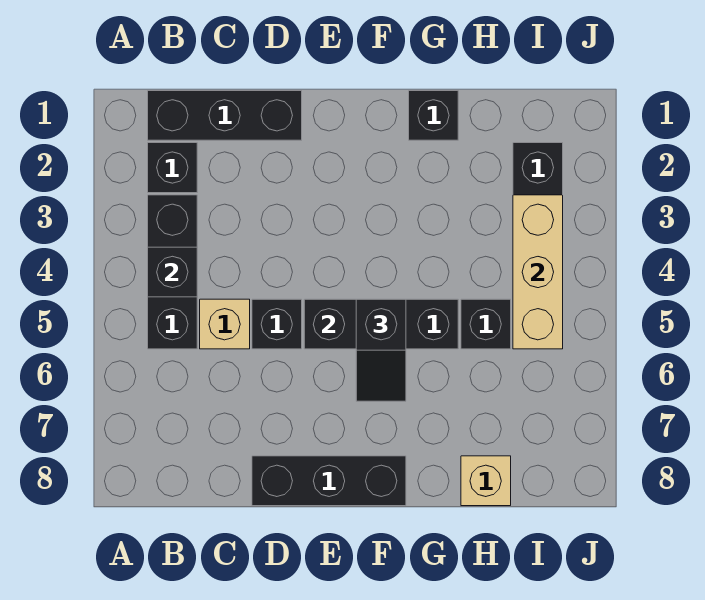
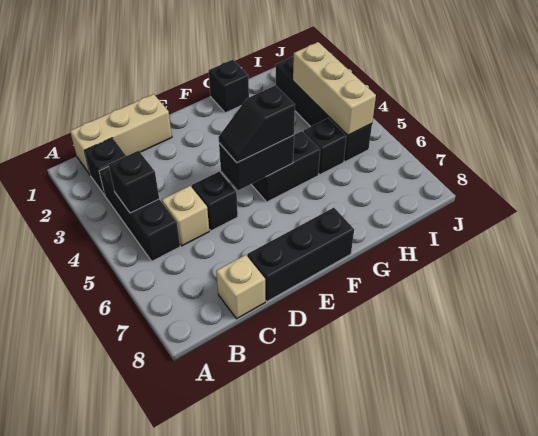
black 1x3 brick [148,91,302,140] -> tan 1x3 brick [70,94,172,174]
black 1x2 slope [356,299,406,401] -> black 1x2 slope turned to [218,85,295,163]
tan 1x1 brick [461,456,511,506] -> tan 1x1 brick moved to [216,255,265,319]

